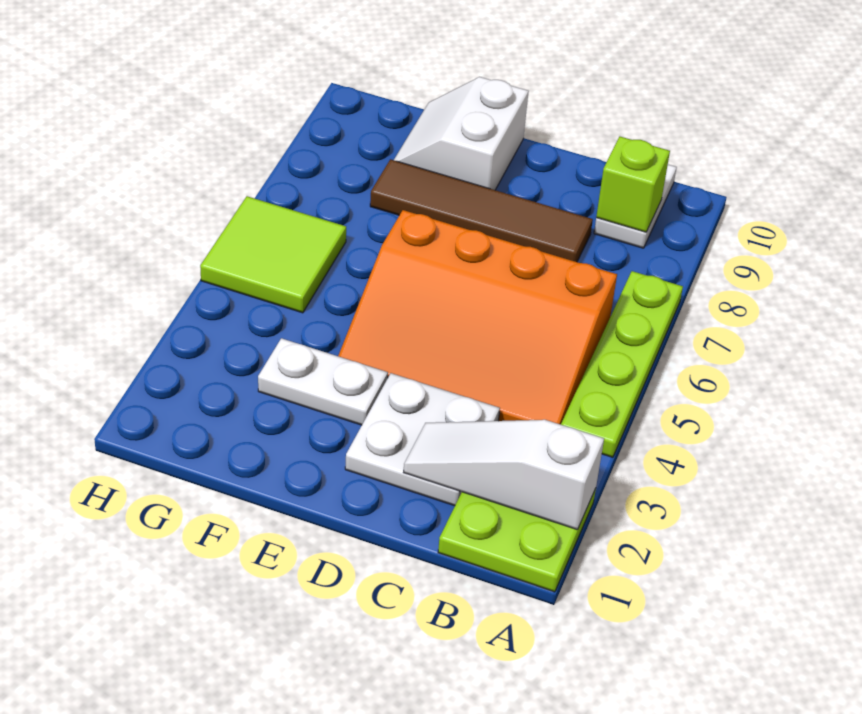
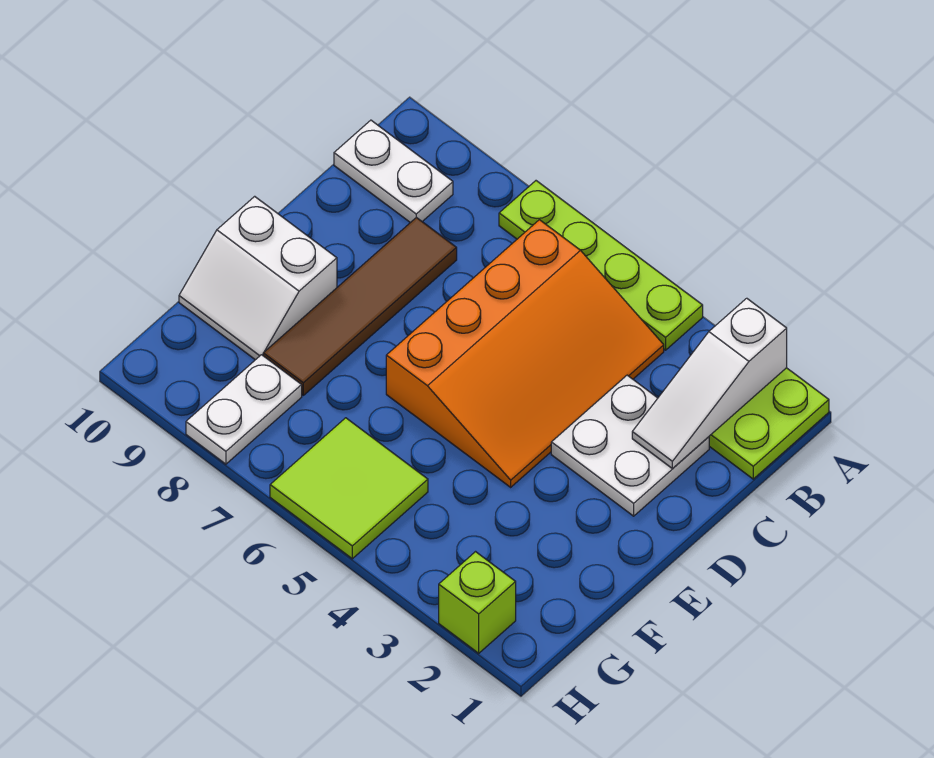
lime 1x1 brick [596,137,670,232] -> lime 1x1 brick moved to [439,552,516,653]
white 1x2 plate [258,338,388,425] -> white 1x2 plate moved to [186,355,302,464]

